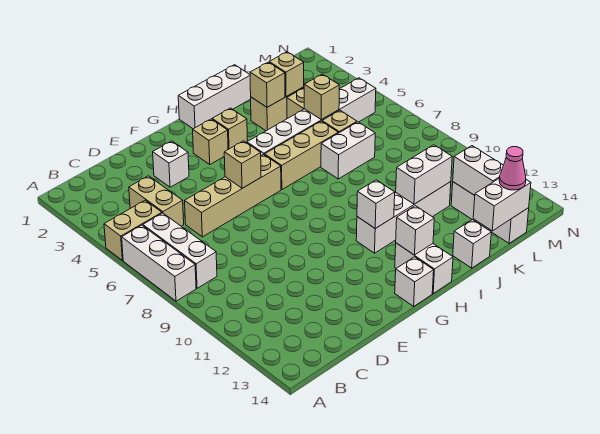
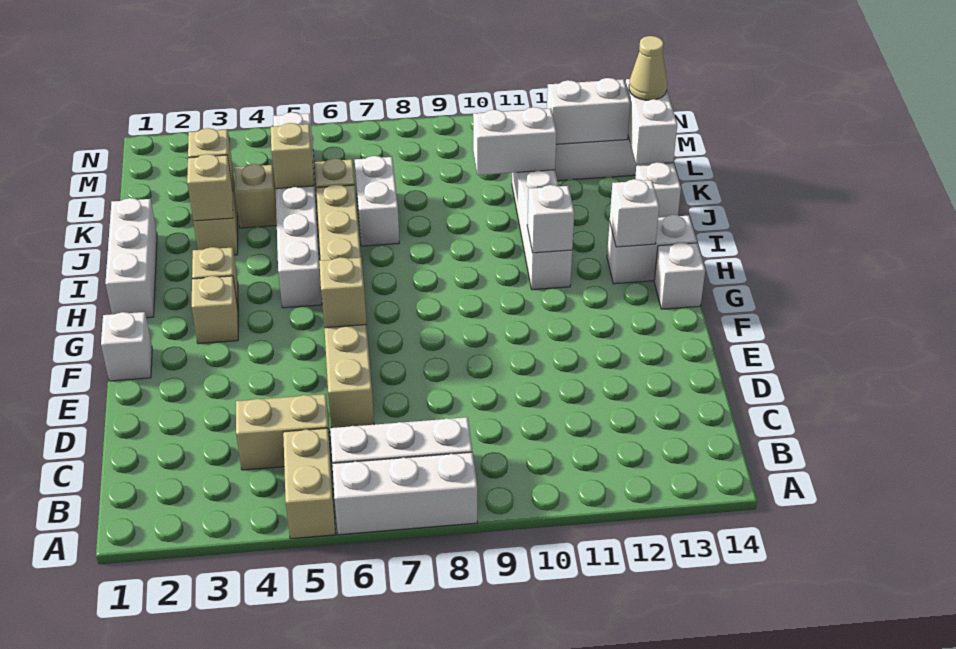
white 1x1 brick [153,141,189,187] -> white 1x1 brick moved to [101,312,152,381]
white 1x2 brick [396,145,452,204] -> white 1x2 brick turned to [473,107,557,175]
pink 1x1 cone [499,147,526,190] -> tan 1x1 cone [629,36,667,100]

